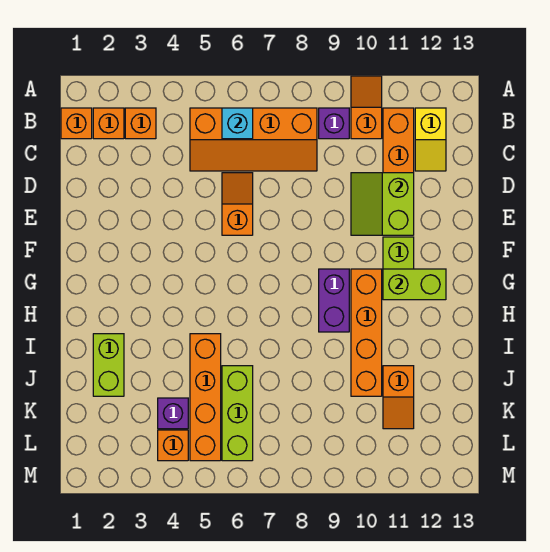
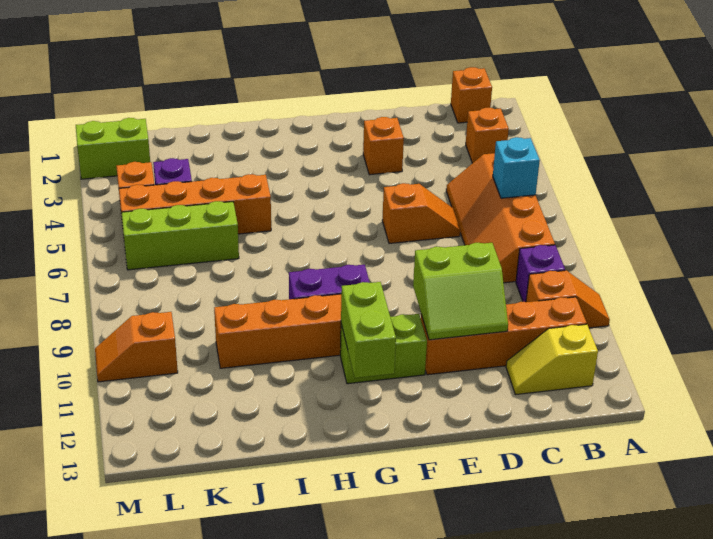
orange 1x1 brick [93,108,124,139] -> orange 1x1 brick moved to [363,117,404,175]
lime 2x2 slope [351,173,414,235] -> lime 2x2 slope turned to [413,243,508,340]
lime 1x2 brick [93,334,124,396] -> lime 1x2 brick moved to [76,118,150,179]
orange 1x2 slope [383,366,414,429] -> orange 1x2 slope moved to [95,312,178,382]

